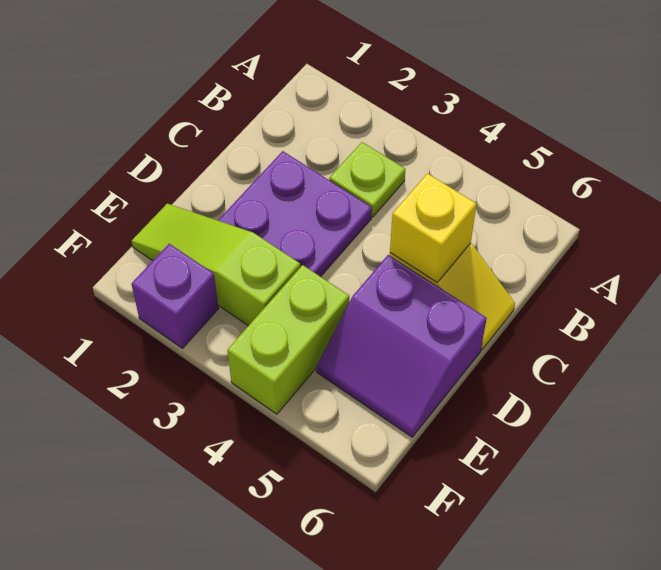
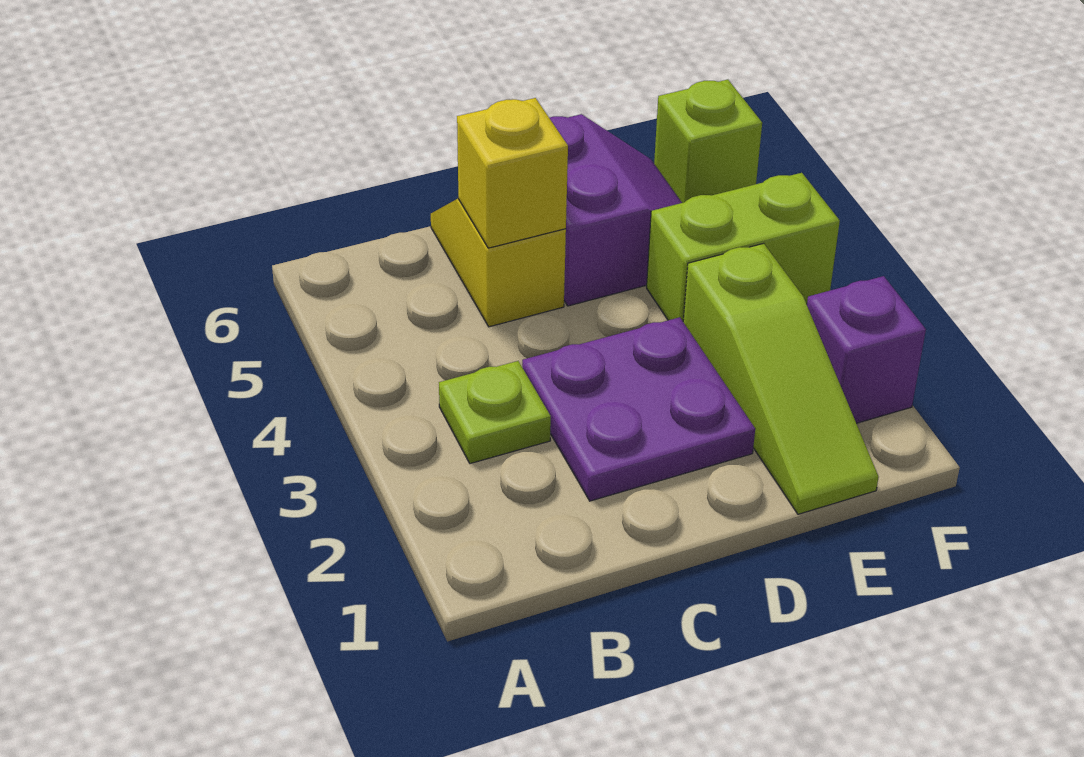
none -> lime 1x1 brick [654,80,762,203]

